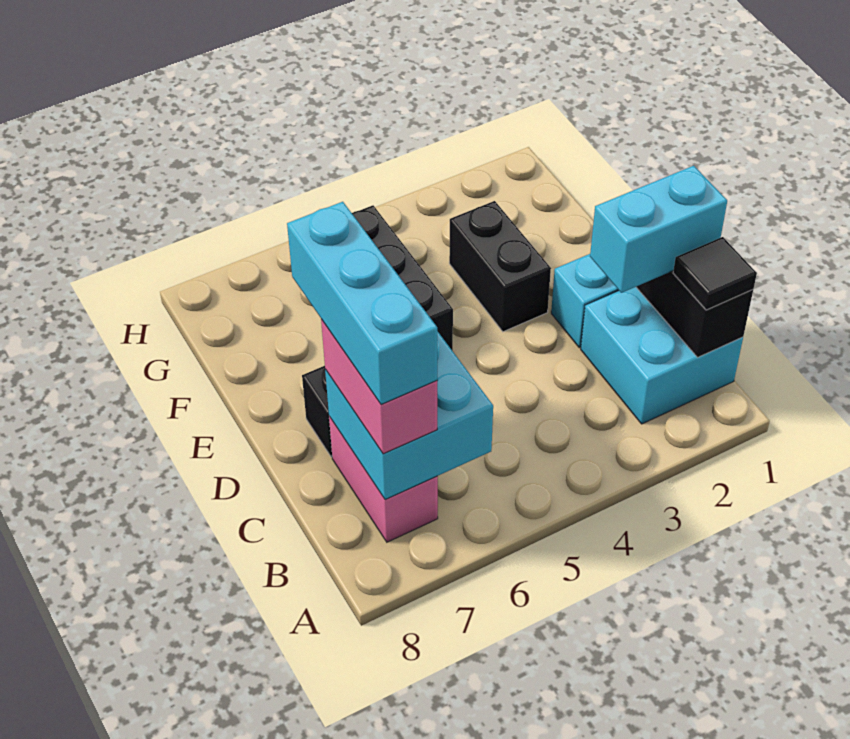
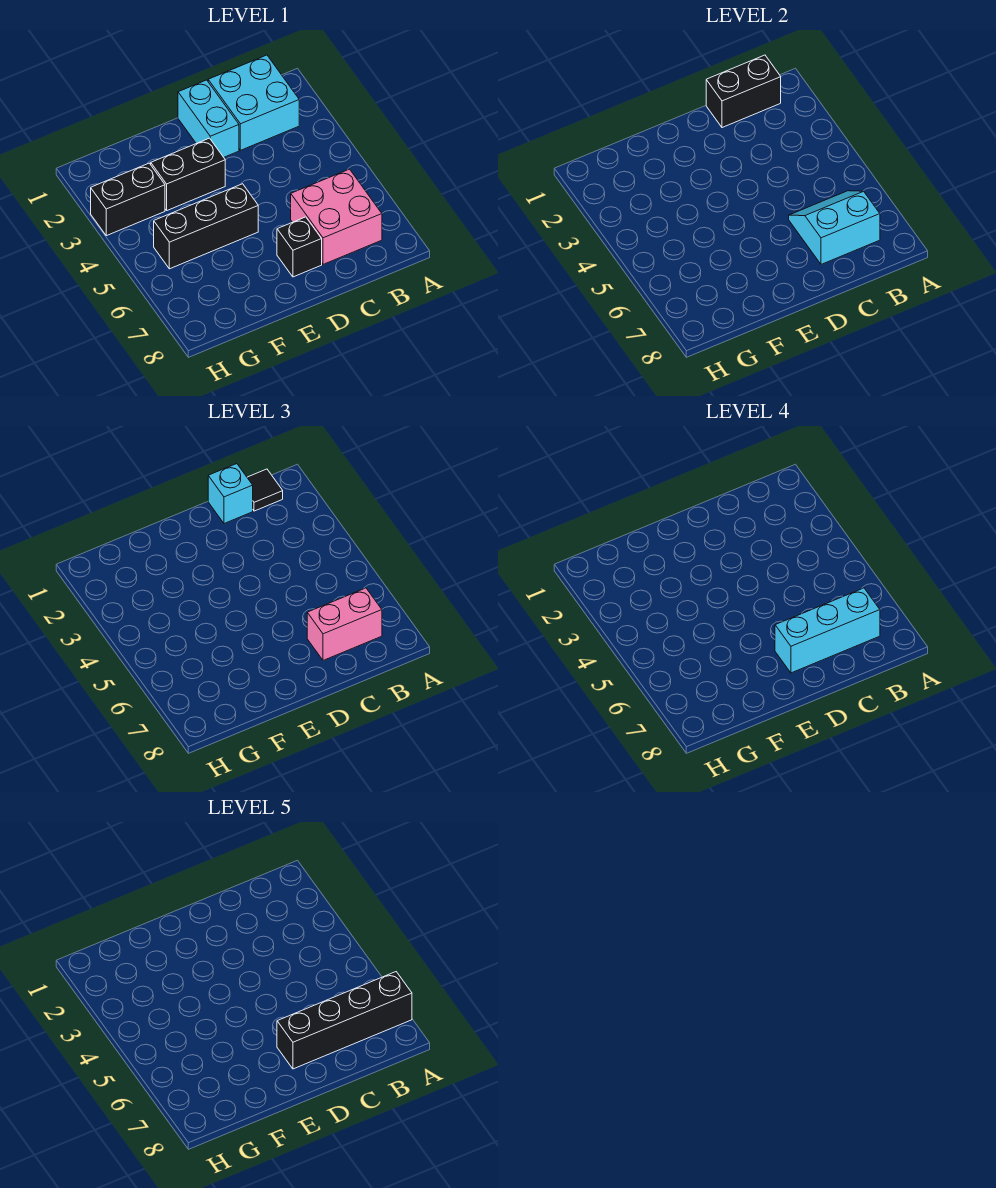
none -> black 1x4 brick [277,972,412,1069]
cyan 2x2 brick [325,331,493,500] -> cyan 2x2 slope [789,191,880,264]
pink 1x2 brick [329,416,438,542] -> pink 2x2 brick [291,169,382,264]
cyan 1x2 brick [590,166,727,293] -> cyan 1x1 brick [208,464,253,524]
none -> black 1x2 brick [91,163,165,236]

